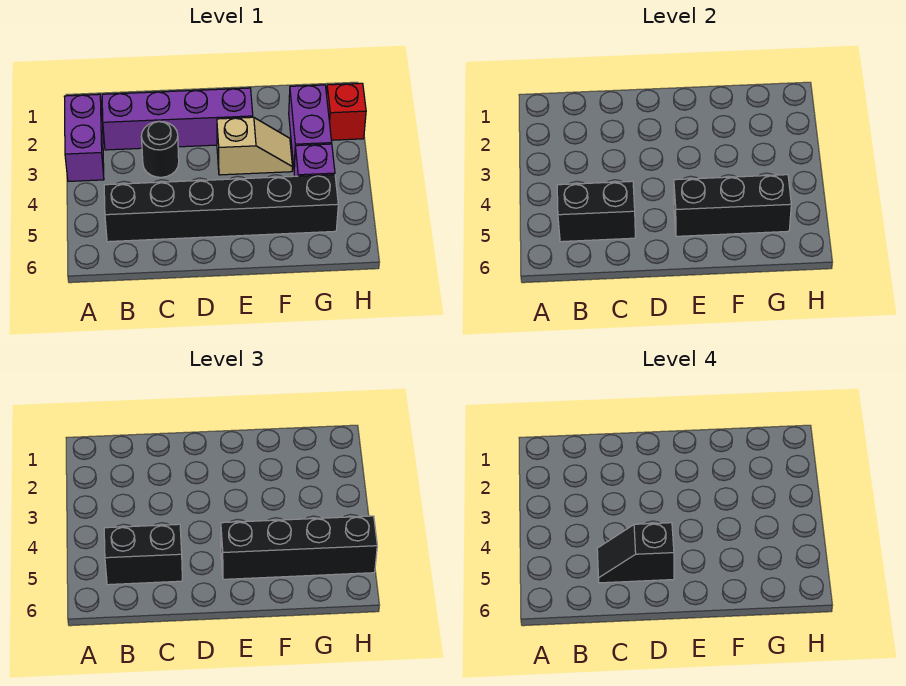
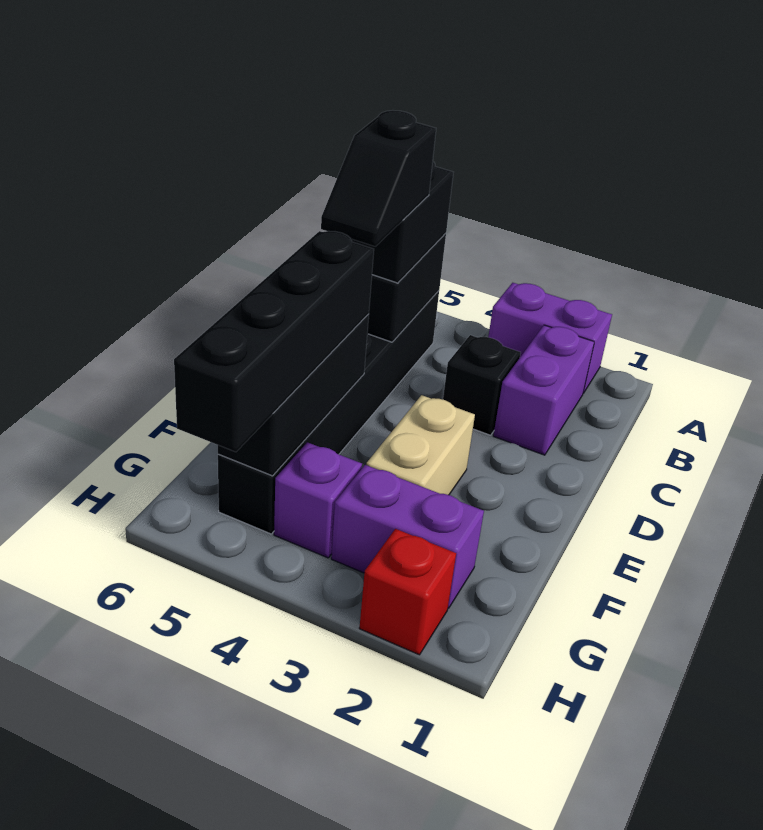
purple 1x4 brick [102,88,253,150] -> purple 1x2 brick [493,325,594,455]
black 1x1 round brick [141,121,179,177] -> black 1x1 brick [443,335,521,435]
black 1x2 slope [597,523,674,583] -> black 1x2 slope turned to [321,110,436,246]
tan 1x2 slope [217,117,292,175] -> tan 1x2 brick [366,395,475,495]

